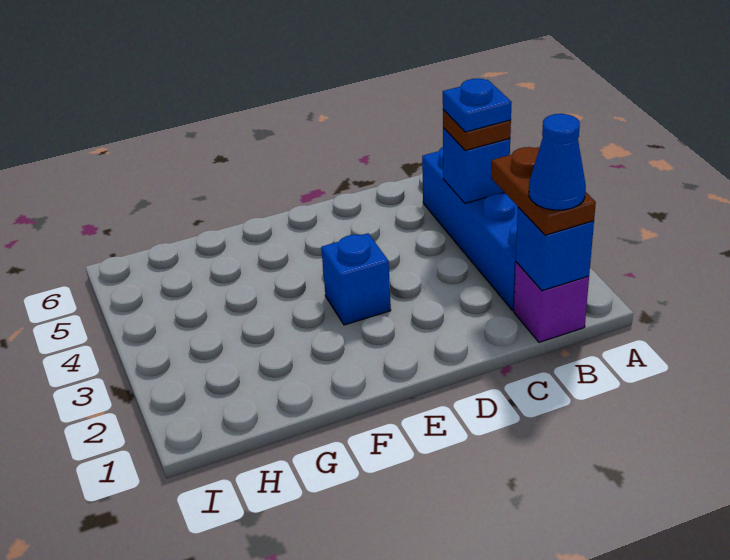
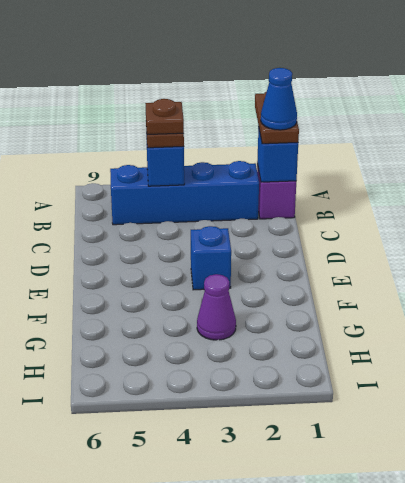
brown 1x2 plate [491,147,596,235] -> brown 1x2 plate turned to [255,92,299,144]
blue 1x1 plate [443,78,512,132] -> brown 1x1 plate [145,99,184,135]
none -> purple 1x1 cone [197,274,236,340]

